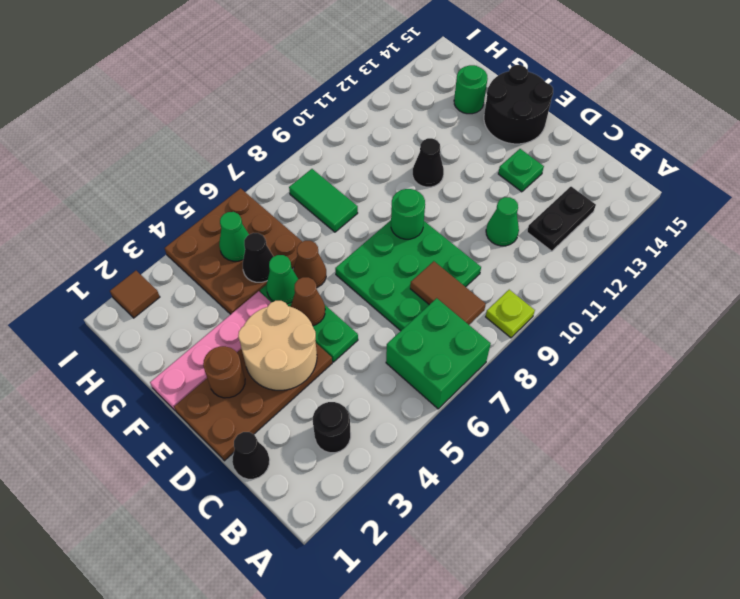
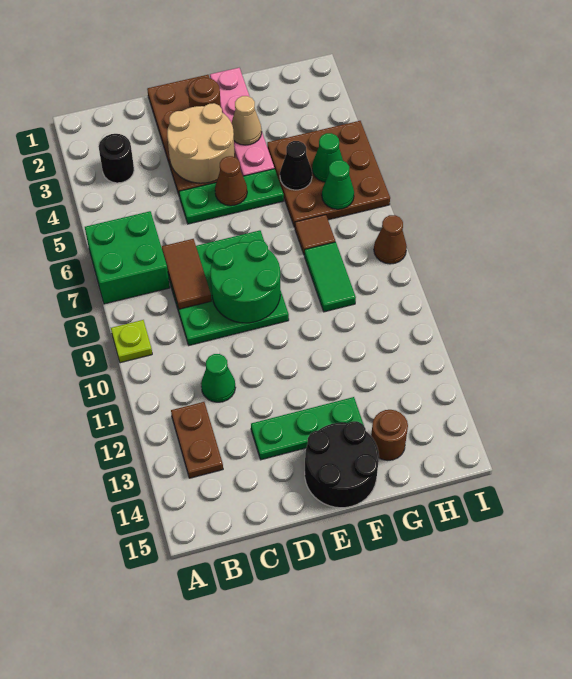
brown 1x2 tile [410,261,486,325] -> brown 1x2 tile turned to [162,239,211,309]
black 1x2 plate [527,187,596,251] -> brown 1x2 plate [171,402,223,478]
black 1x1 cone [232,432,270,479] -> none
green 1x1 plate [498,149,544,192] -> green 1x3 plate [251,397,364,460]
green 1x1 round brick [391,189,425,239] -> green 2x2 round brick [210,240,280,323]
none -> tan 1x1 cone [232,96,262,145]
green 1x1 cone [266,255,298,304] -> green 1x1 cone moved to [322,160,354,209]
brown 1x1 cone [293,241,326,288] -> brown 1x1 cone moved to [374,215,407,264]
black 1x1 cone [413,138,444,187] -> none
green 1x2 tile [289,169,358,232] -> green 1x2 tile turned to [304,242,356,312]
green 1x1 round brick [454,65,488,114] -> brown 1x1 round brick [371,410,408,460]
brown 1x1 tile [110,271,160,318] -> brown 1x1 tile moved to [295,215,335,254]

